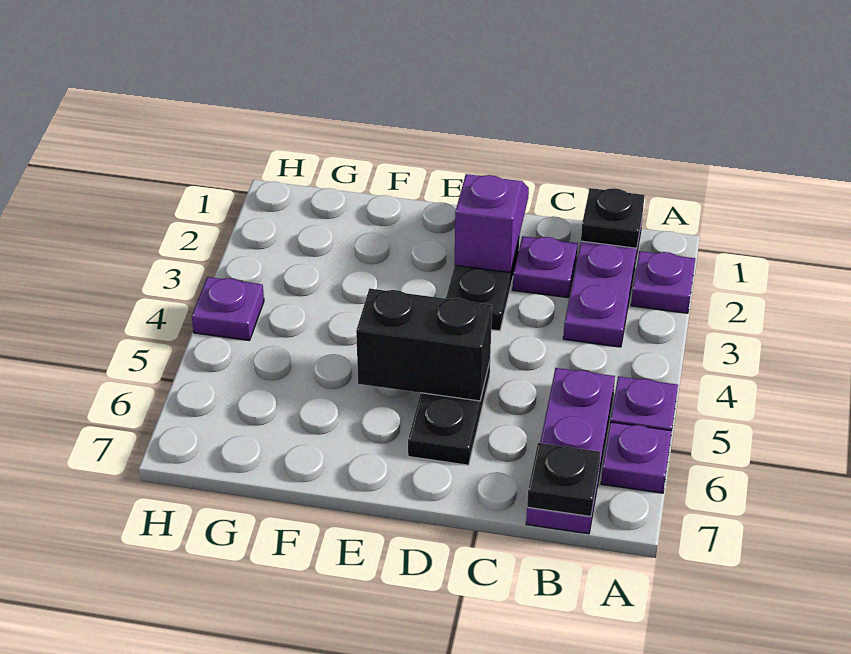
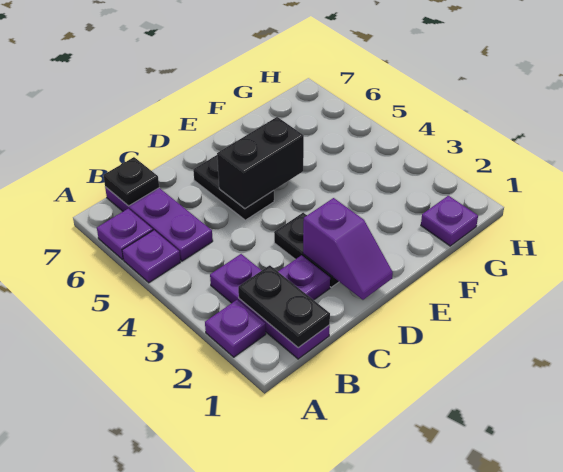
black 1x1 plate [581,188,645,248] -> black 1x2 plate [238,265,330,348]
purple 1x1 plate [192,277,264,341] -> purple 1x1 plate moved to [421,196,478,246]

